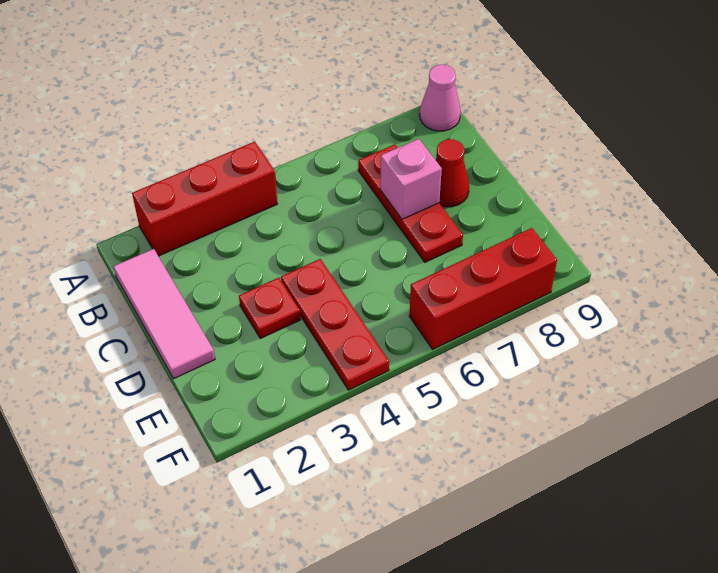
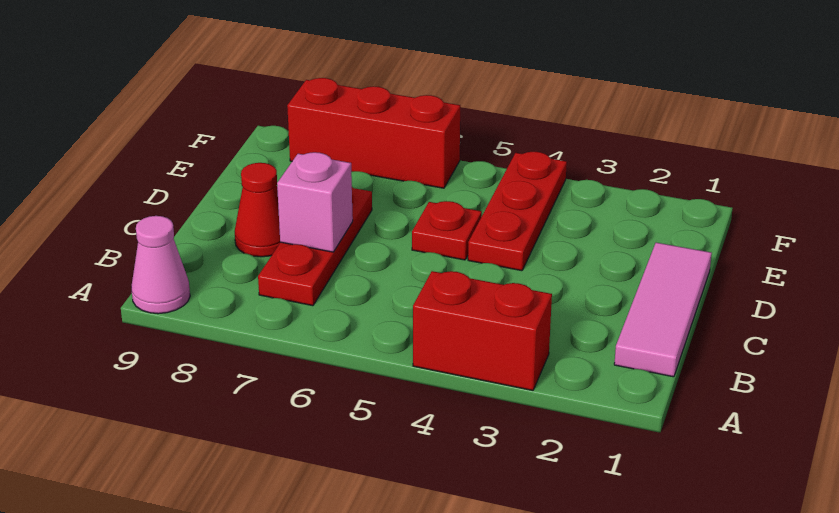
red 1x3 brick [132,141,277,256] -> red 1x2 brick [413,271,552,390]
red 1x1 plate [239,278,301,339] -> red 1x1 plate moved to [412,201,482,260]

